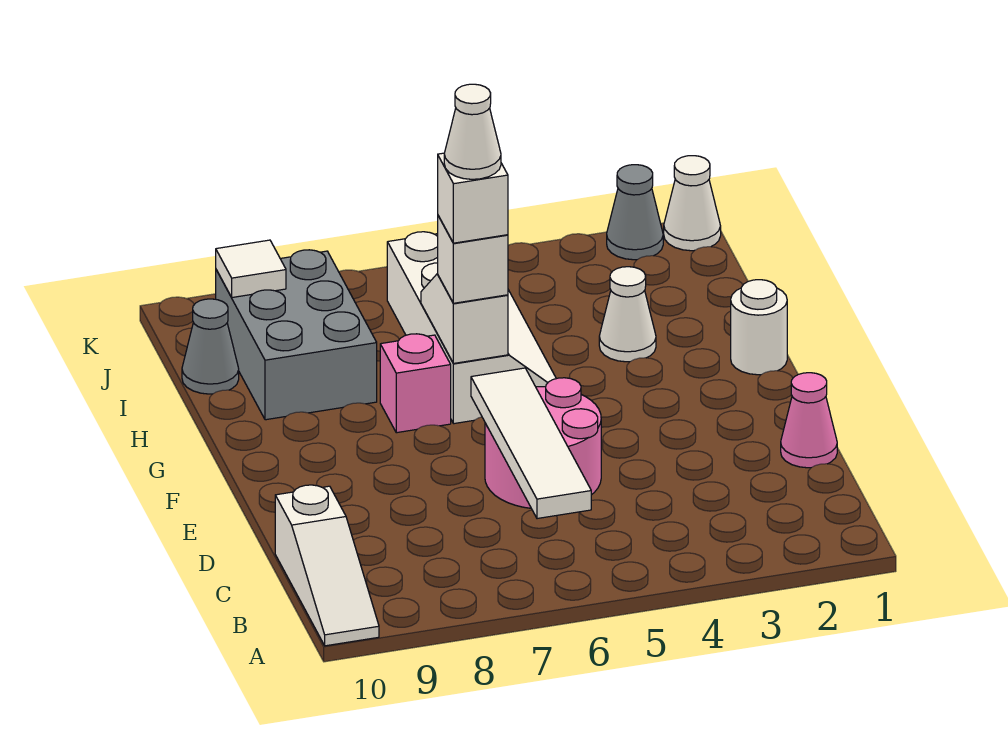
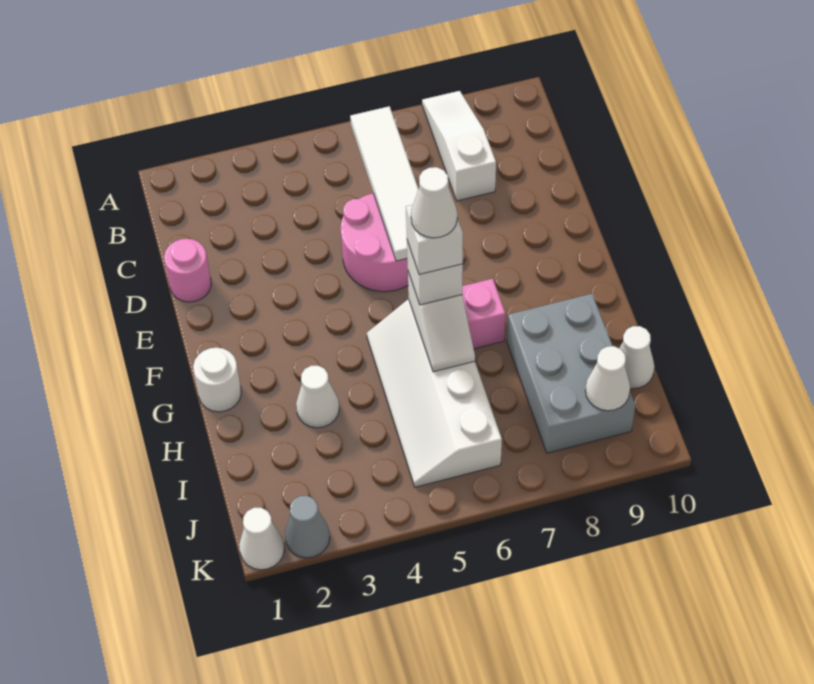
white 1x3 slope [275,485,379,646] -> white 1x3 slope moved to [422,91,496,201]
pink 1x1 cone [781,373,837,468] -> pink 1x1 round brick [164,239,211,302]
grey 1x1 cone [182,299,239,394] -> white 1x1 cone [619,326,654,389]
white 1x1 tile [216,240,286,297] -> white 1x1 cone [585,346,630,411]

